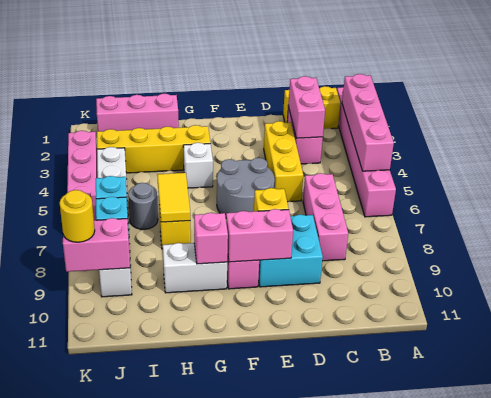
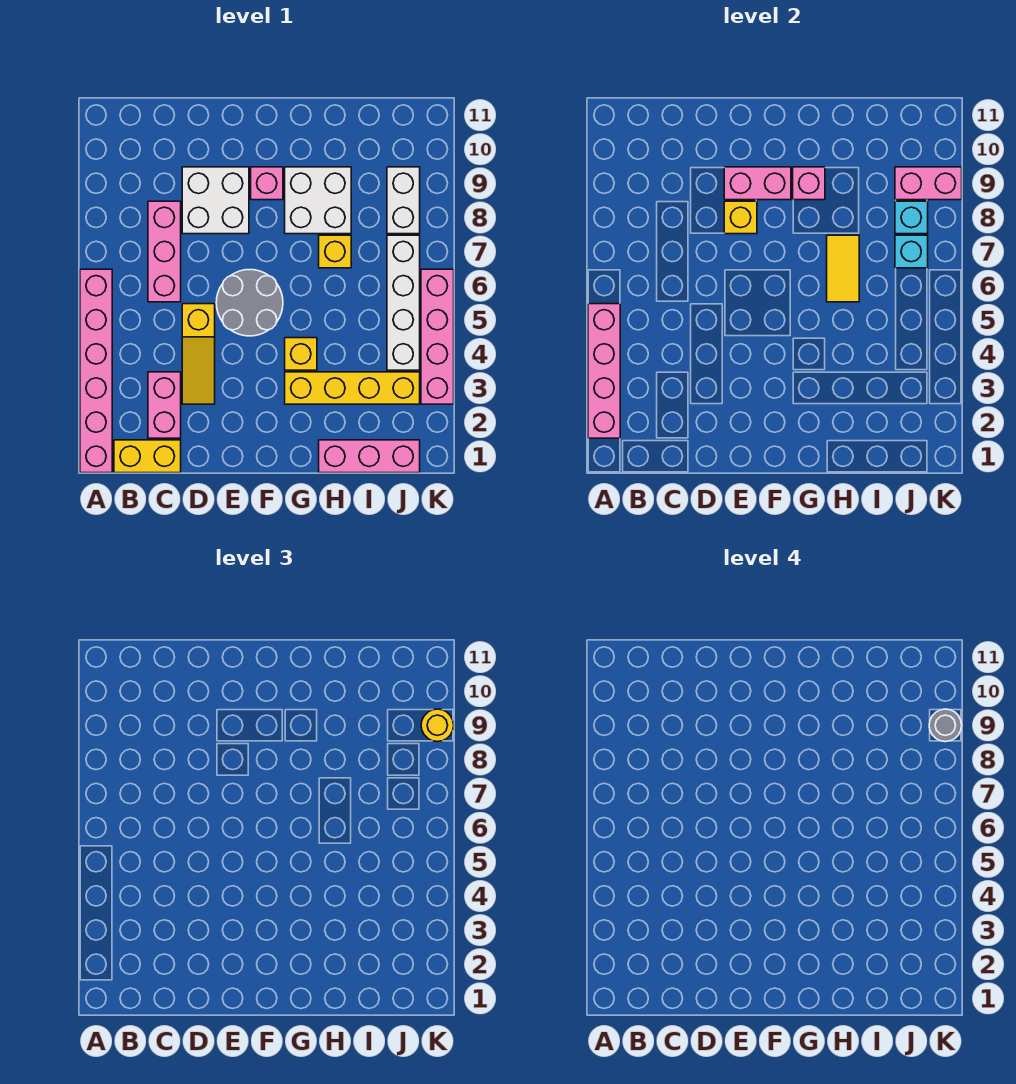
pink 1x2 brick [288,76,325,138] -> none
yellow 1x3 brick [264,121,303,202] -> yellow 1x3 slope [182,304,215,404]
cyan 2x2 brick [258,215,323,287] -> white 2x2 brick [182,167,249,234]
white 1x1 brick [183,143,213,188] -> yellow 1x1 brick [285,338,317,370]
white 1x2 brick [163,243,227,293] -> white 2x2 brick [285,167,351,234]
grey 1x1 round brick [128,183,158,229] -> grey 1x1 round brick moved to [929,709,962,742]

